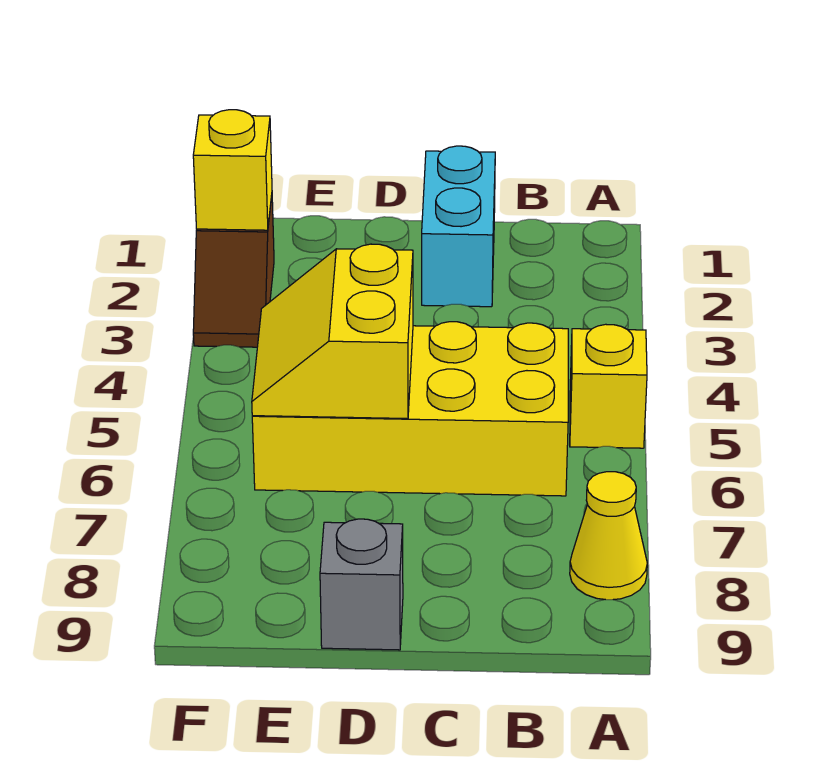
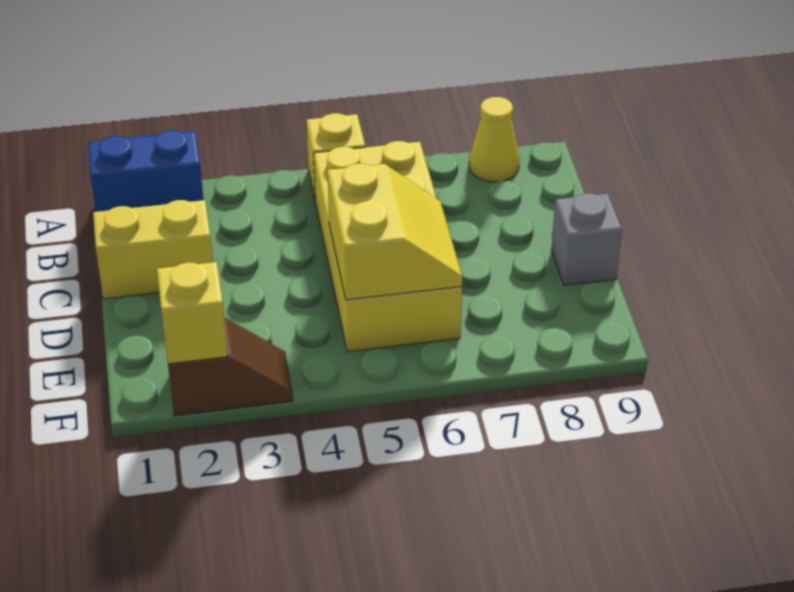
none -> blue 1x2 brick [88,130,203,212]
cyan 1x2 brick [422,146,495,307] -> yellow 1x2 brick [93,200,213,299]
yellow 2x2 slope [252,244,413,419] -> yellow 2x2 slope turned to [327,164,462,300]

